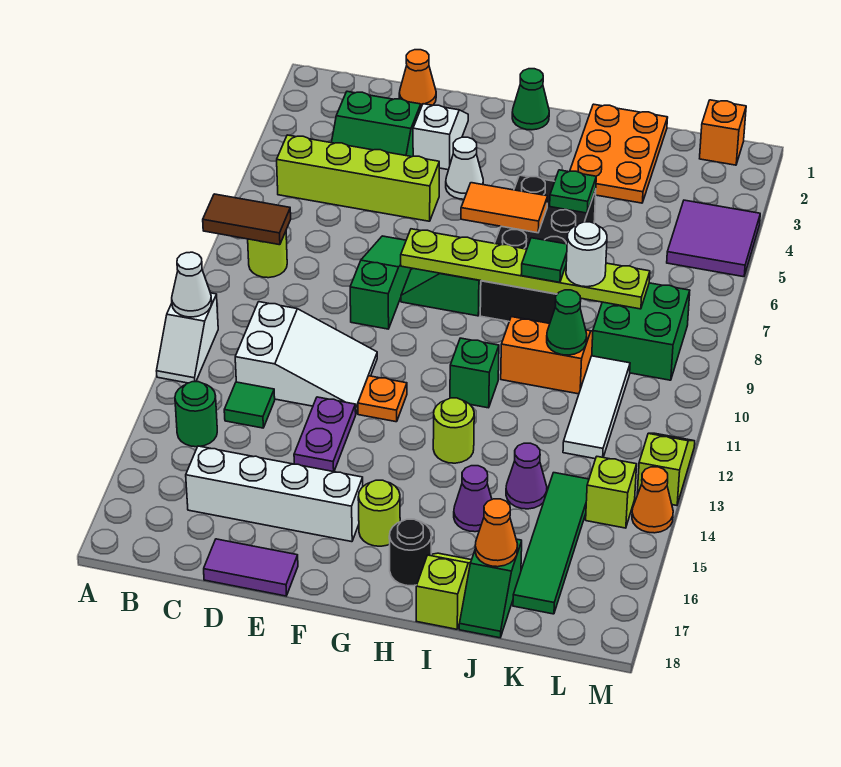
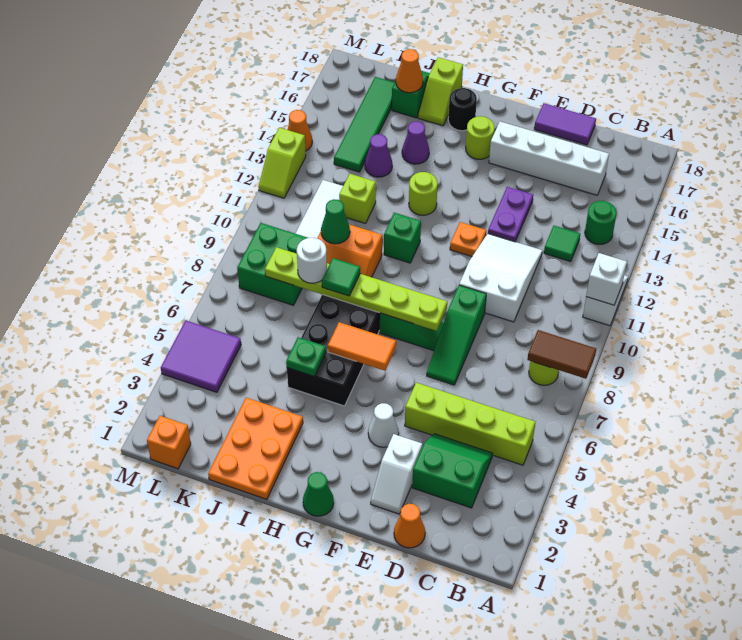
white 1x1 cone [172,252,212,317] -> white 1x1 brick [586,253,627,305]
white 2x3 slope [235,302,377,413] -> white 2x3 slope turned to [459,234,542,322]
lime 1x1 brick [586,457,637,528] -> lime 1x1 brick moved to [339,174,376,224]

